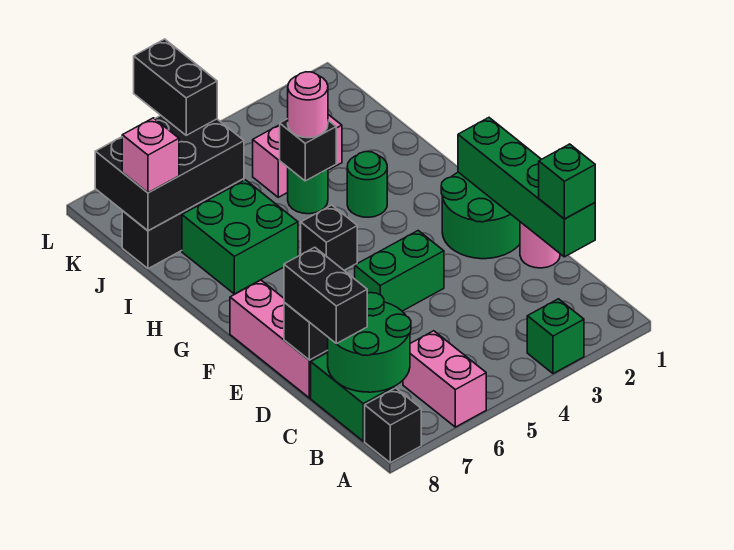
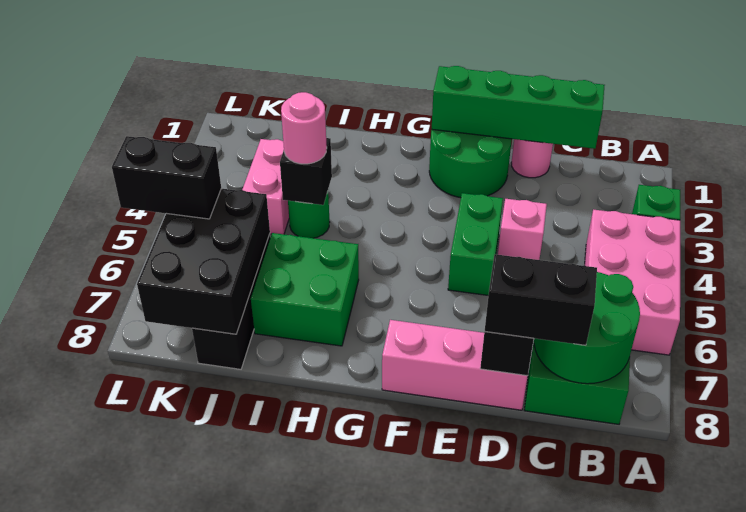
pink 1x2 brick [403,331,486,427] -> pink 2x3 brick [585,209,680,355]
black 1x1 brick [365,388,421,463] -> none
green 1x1 brick [539,144,595,219] -> none
black 1x1 brick [301,205,357,270] -> none
green 1x1 round brick [347,152,387,217] -> none
pink 1x1 brick [122,118,179,193] -> pink 1x1 brick moved to [498,199,547,260]

